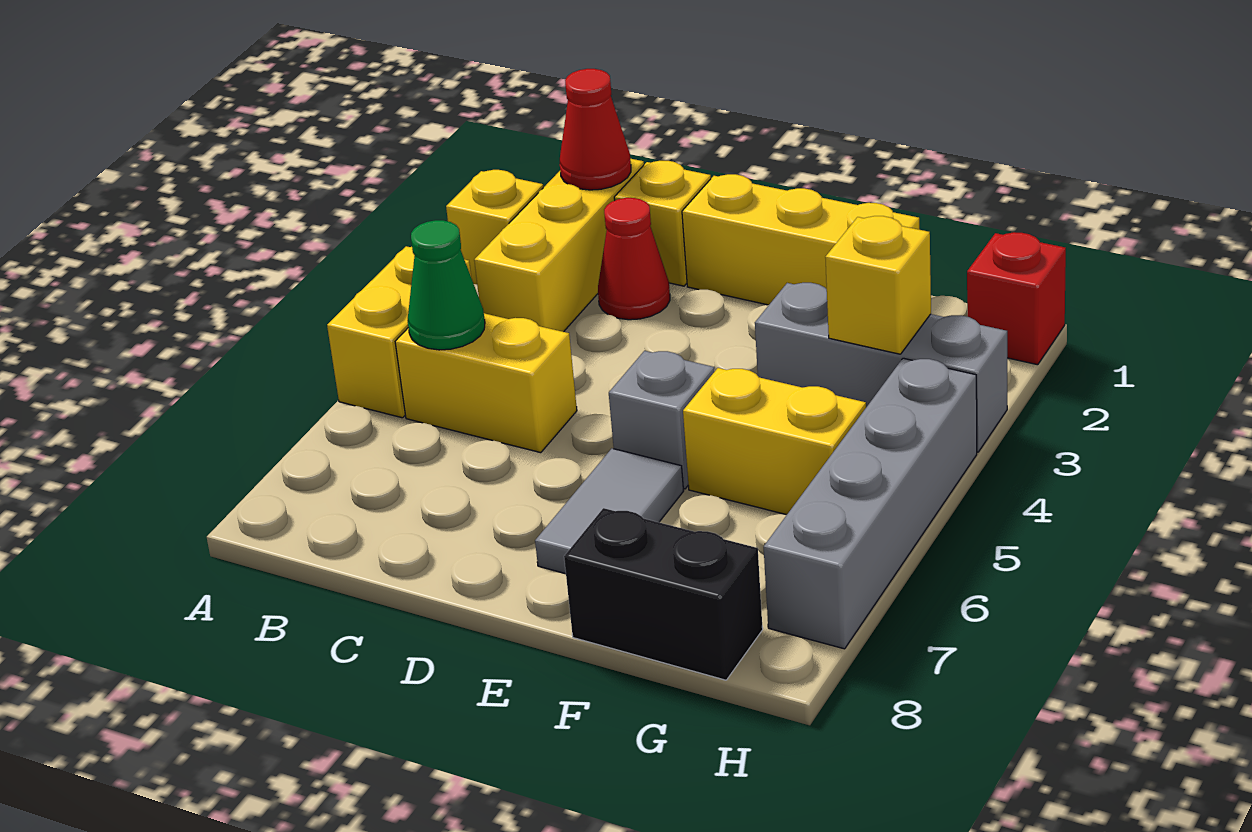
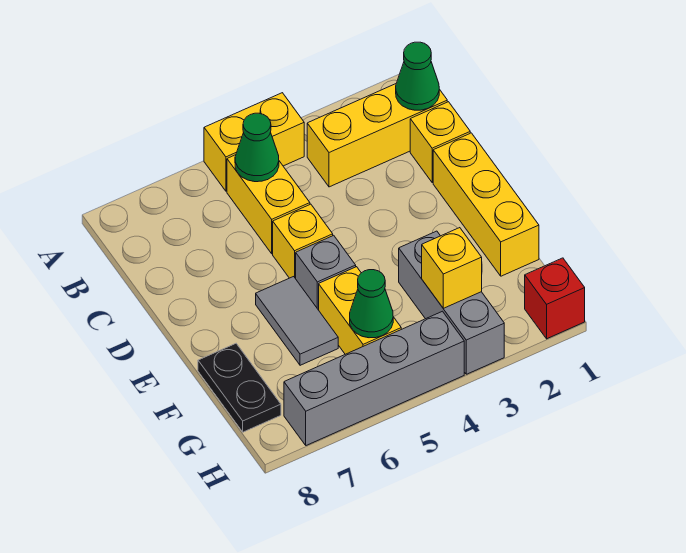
yellow 1x1 brick [446,170,543,285] -> yellow 1x1 brick moved to [273,204,333,279]
red 1x1 cone [560,69,631,190] -> green 1x1 cone [396,42,439,110]
red 1x1 cone [598,198,670,320] -> none
grey 1x2 tile [535,449,683,574] -> grey 1x2 tile turned to [256,277,338,365]
black 1x2 brick [564,508,763,680] -> black 1x2 plate [198,344,281,432]
none -> green 1x1 cone [350,270,393,338]

